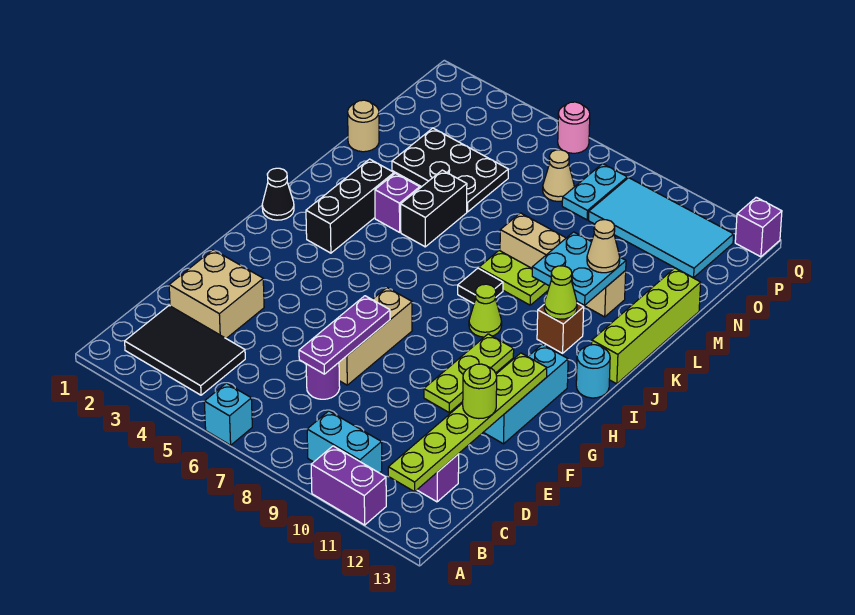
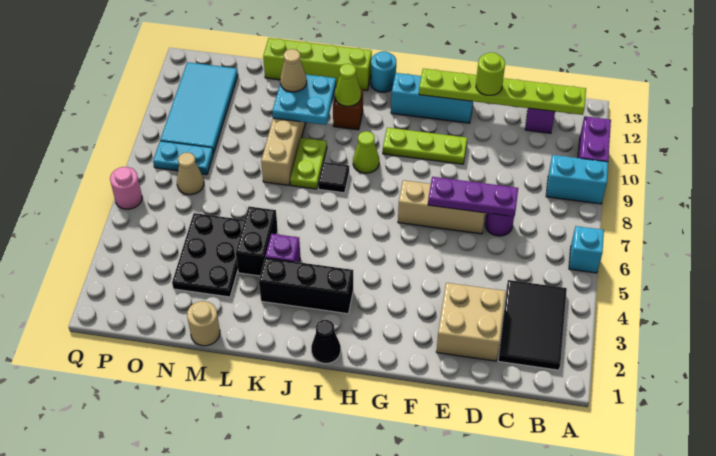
cyan 1x2 brick [307,411,382,473] -> cyan 1x2 brick turned to [546,155,608,204]
black 1x2 brick [401,170,467,247] -> black 1x2 brick turned to [236,207,278,276]
purple 1x1 brick [735,197,782,257] -> none

